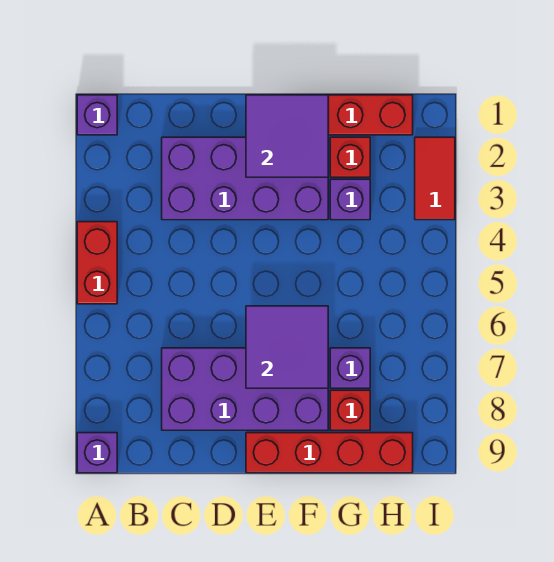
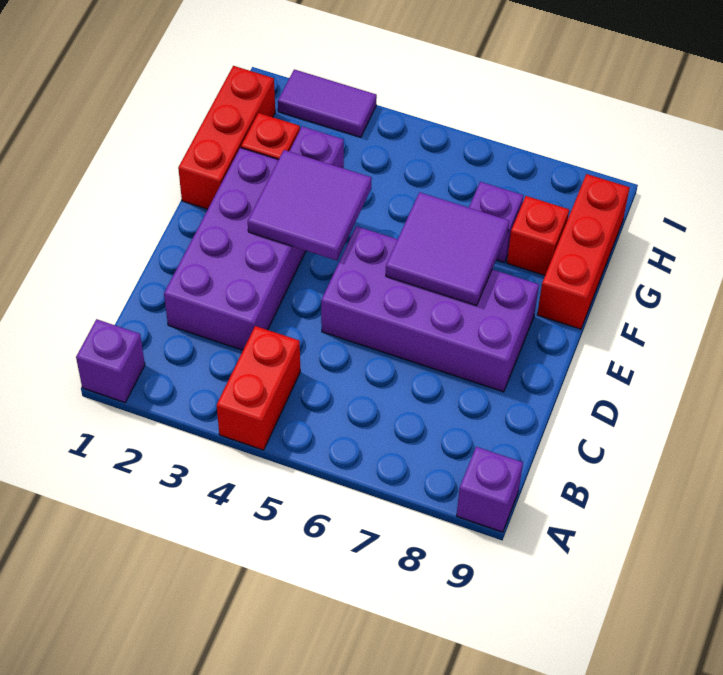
red 1x2 brick [77,222,117,304] -> red 1x2 brick turned to [217,326,300,450]
purple 2x4 brick [162,348,328,430] -> purple 2x4 brick turned to [321,226,539,392]
purple 2x2 tile [246,95,328,177] -> purple 2x2 tile moved to [248,150,372,260]
red 1x4 brick [246,433,413,473] -> red 1x3 brick [537,174,630,329]
red 1x2 tile [415,137,455,220] -> purple 1x2 tile [278,69,377,137]

